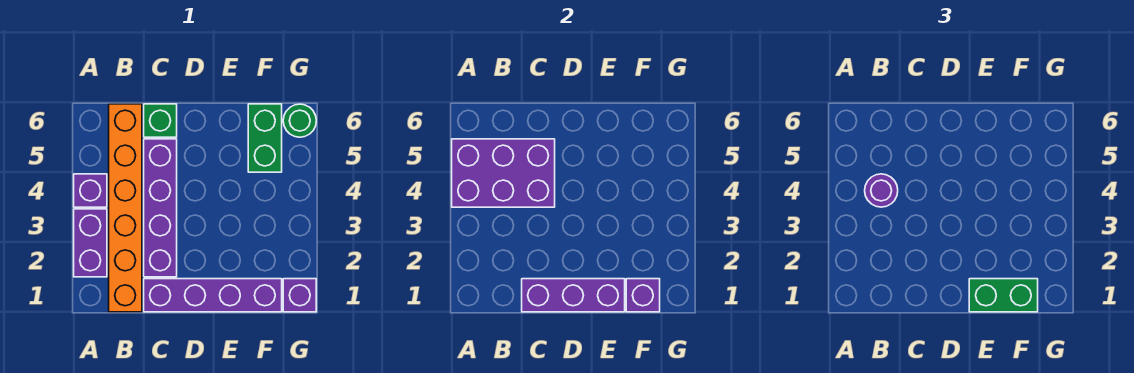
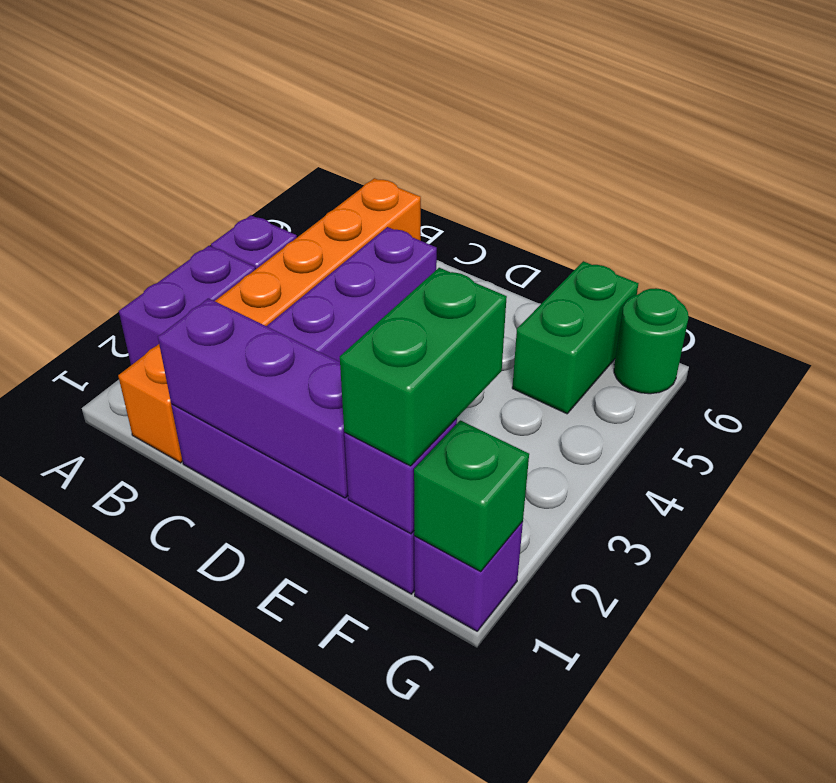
purple 2x3 brick [452,139,555,207] -> none
purple 1x1 round brick [865,174,898,207] -> none
green 1x1 brick [144,104,177,137] -> green 1x1 brick moved to [414,420,529,571]
green 1x2 brick [969,279,1038,312] -> green 1x2 brick turned to [340,268,507,466]

